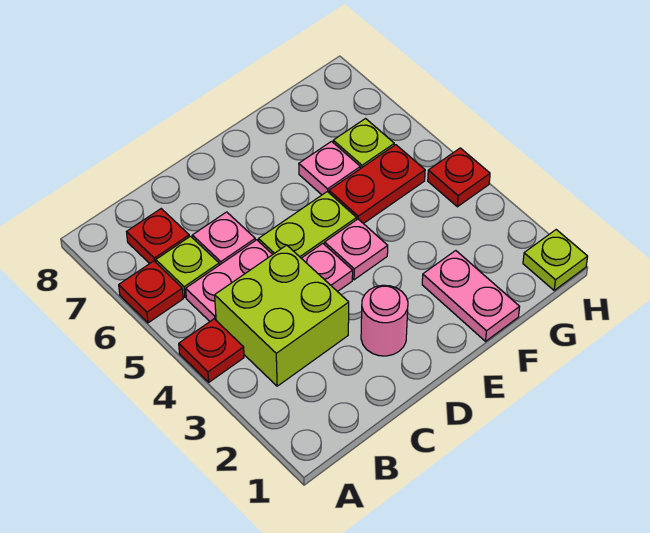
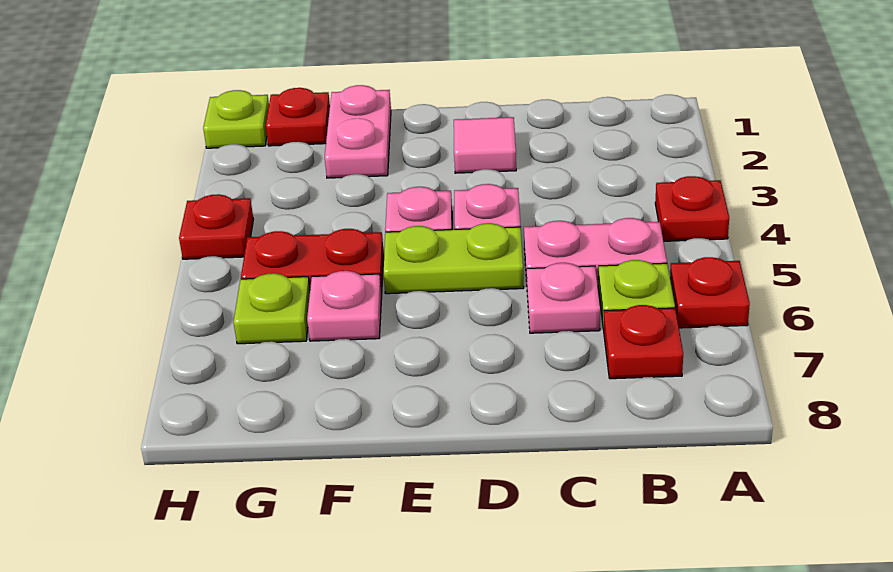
lime 2x2 brick [215,245,349,386] -> none
pink 1x1 round brick [361,285,408,356] -> pink 1x1 tile [454,117,516,173]
none -> red 1x1 plate [266,88,330,146]

